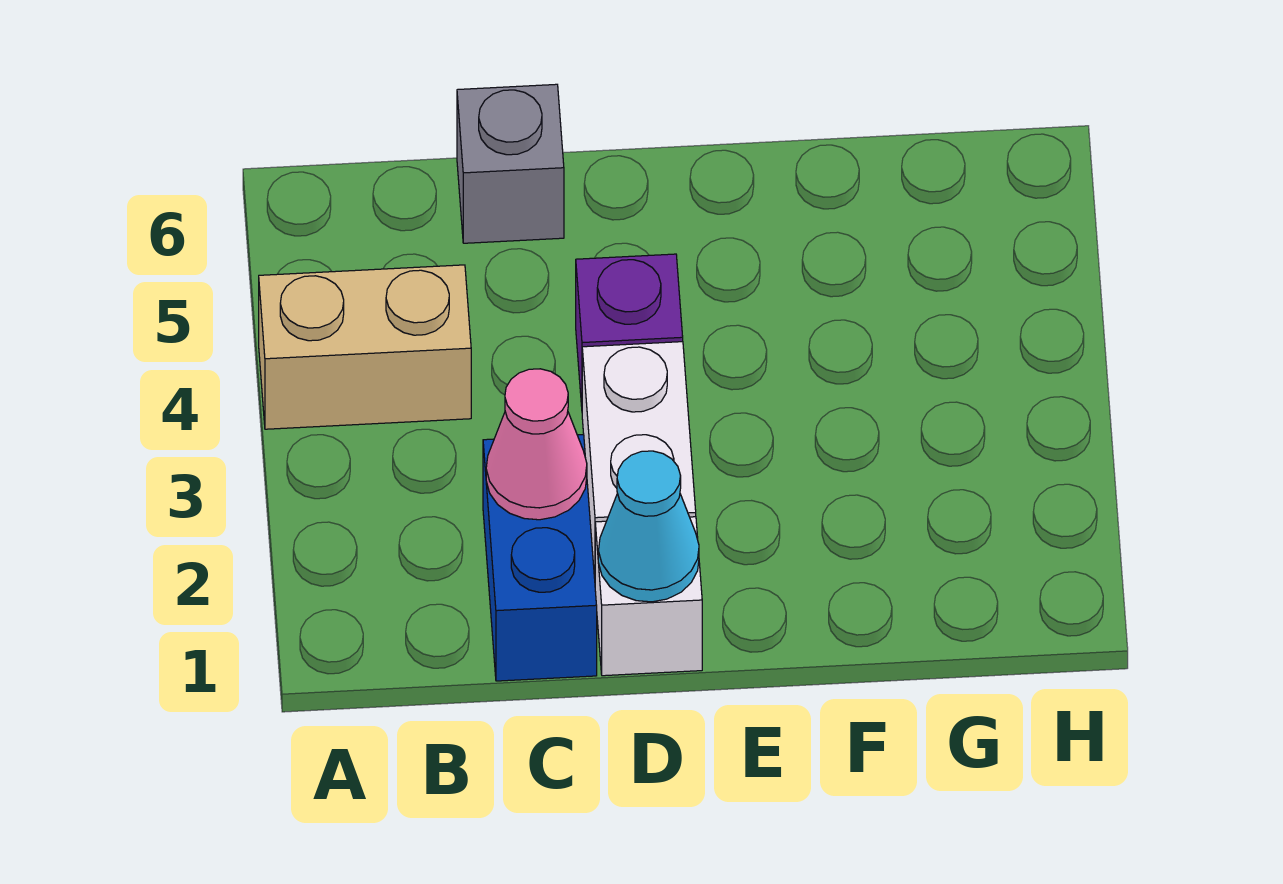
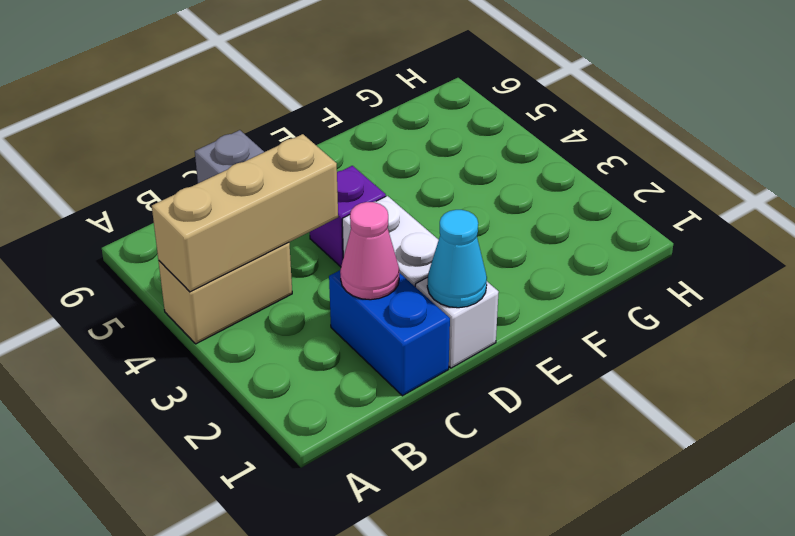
none -> tan 1x3 brick [152,134,338,292]

